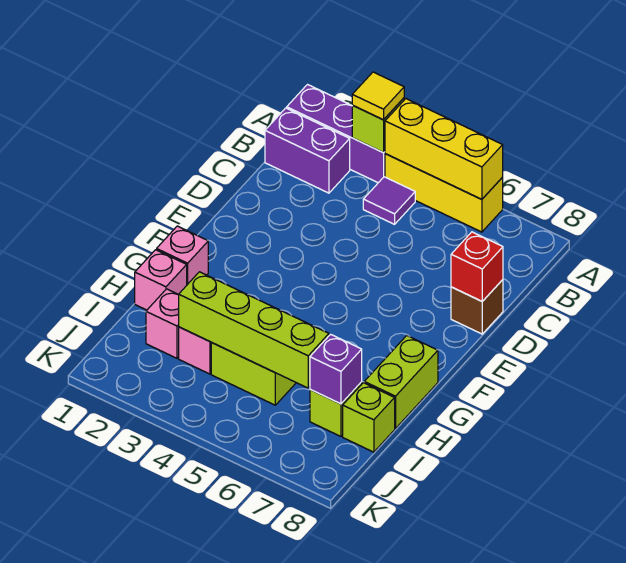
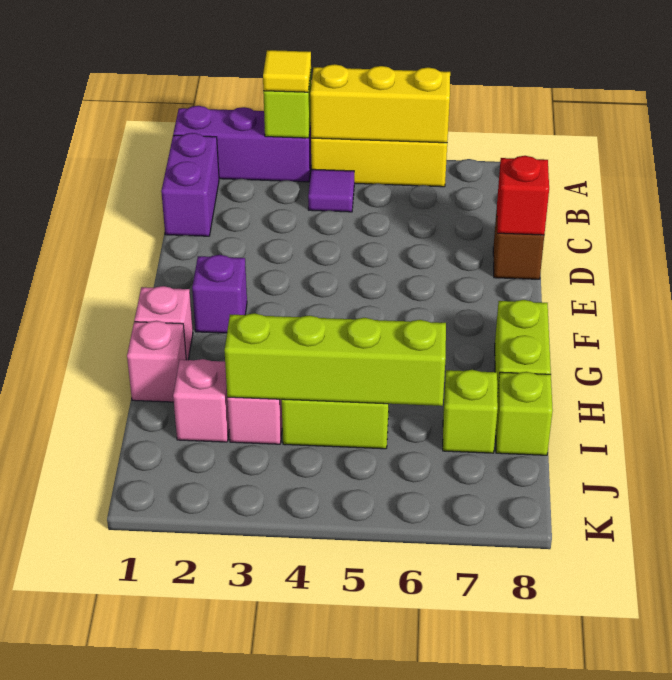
purple 1x2 brick [265,108,350,193] -> purple 1x2 brick turned to [161,133,219,236]
purple 1x1 brick [310,334,362,404] -> purple 1x1 brick moved to [192,255,247,333]

